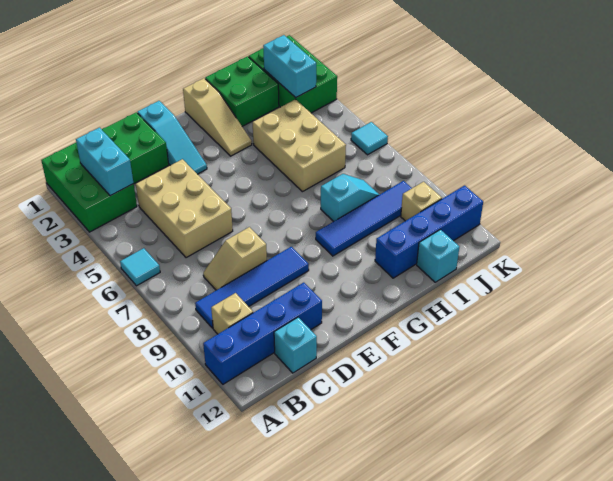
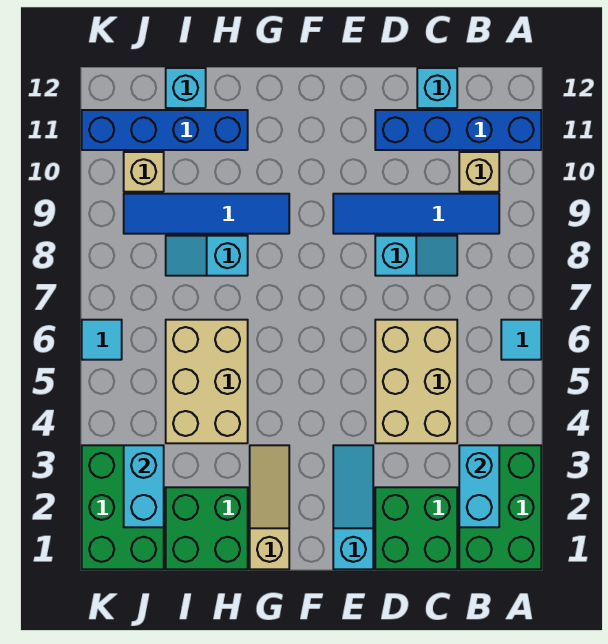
tan 1x2 slope [203,227,267,290] -> cyan 1x2 slope [375,236,457,276]

